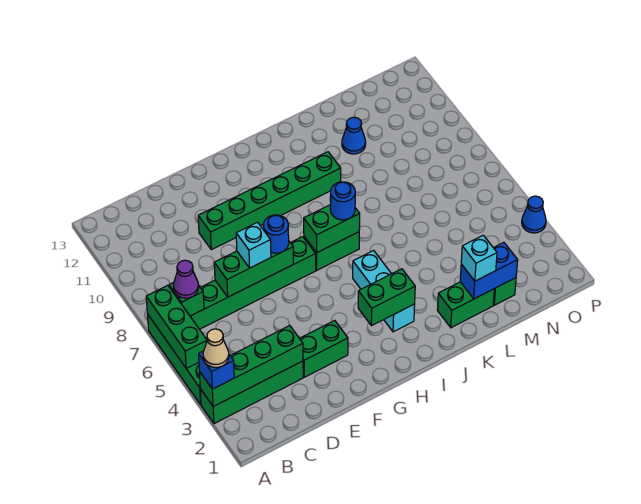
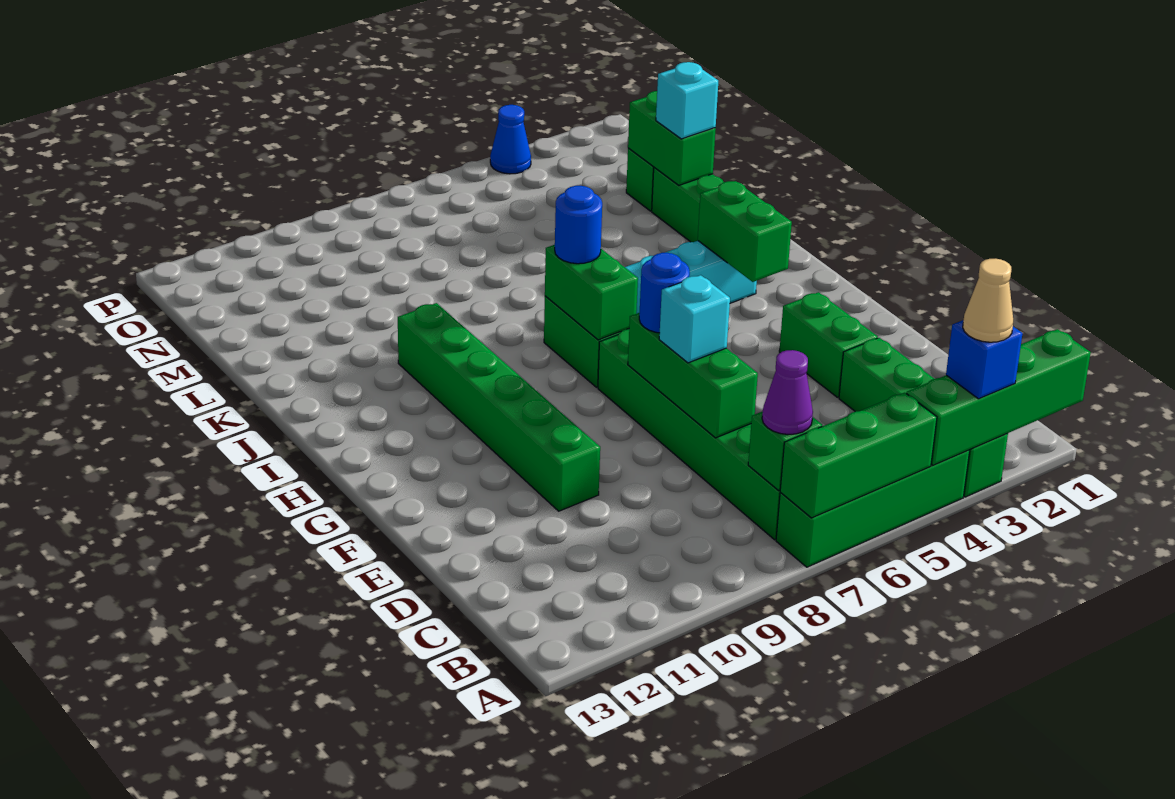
green 1x4 brick [199,325,303,406] -> green 1x4 brick turned to [906,329,1091,465]
blue 1x2 brick [460,242,518,299] -> green 1x2 brick [628,91,716,185]
blue 1x1 cone [342,117,366,154] -> none

